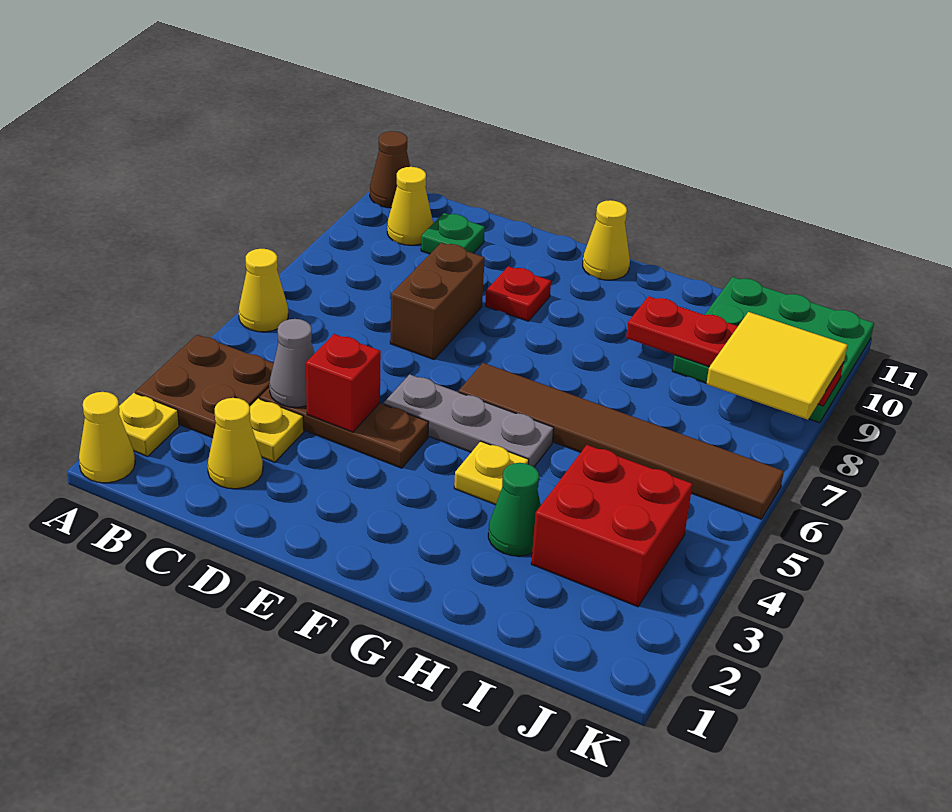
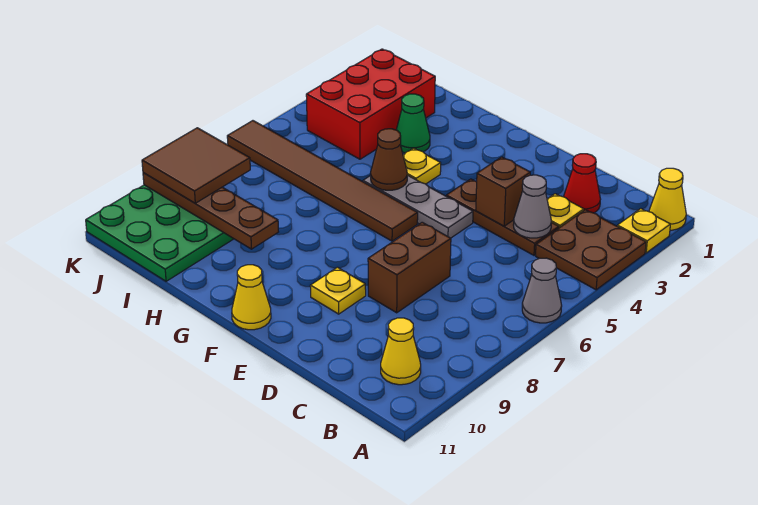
yellow 1x1 cone [239,249,288,332] -> grey 1x1 cone [522,258,562,323]
brown 1x1 cone [370,131,410,208] -> brown 1x1 cone moved to [371,129,407,190]
yellow 1x1 cone [208,398,263,489] -> red 1x1 cone [564,154,600,213]
green 1x1 plate [421,213,485,254] -> none
red 1x1 brick [306,334,381,432] -> brown 1x1 brick [476,157,530,226]
red 1x1 plate [485,266,551,321] -> yellow 1x1 plate [310,267,366,314]
red 1x4 plate [626,296,844,406] -> brown 1x4 plate [143,173,278,249]
red 2x2 brick [531,445,693,607] -> red 2x3 brick [306,49,435,159]
yellow 2x2 tile [706,312,847,420] -> brown 2x2 tile [142,128,250,203]

